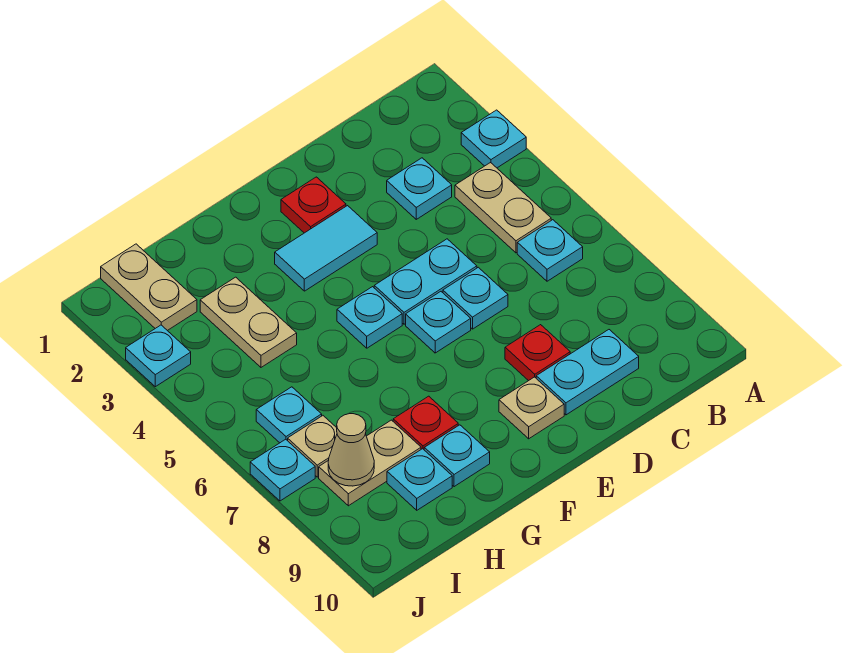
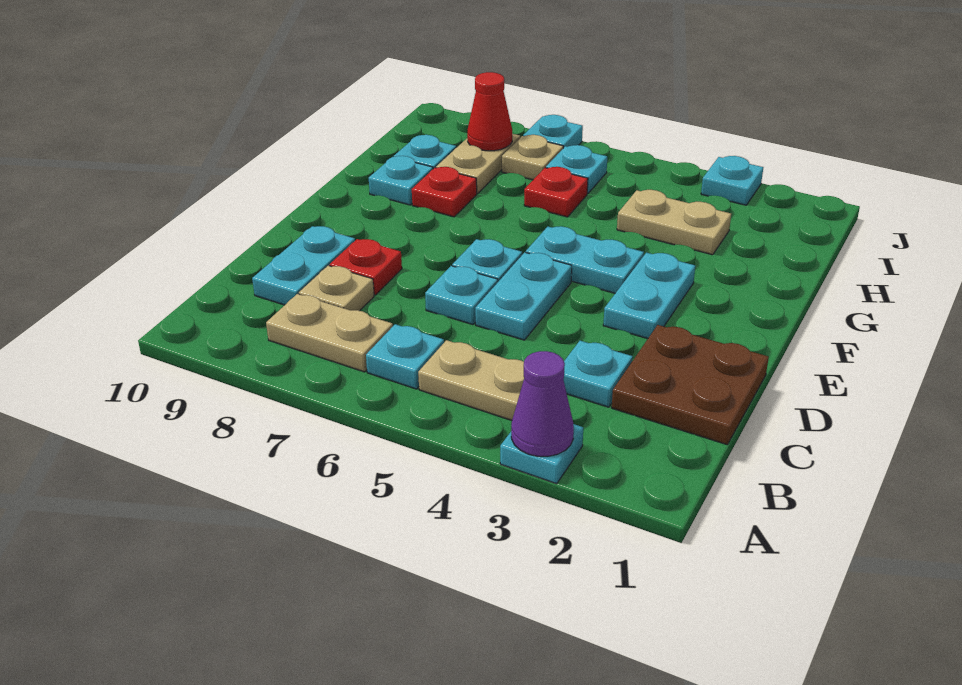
none -> purple 1x1 cone [511,351,574,456]
none -> brown 2x2 plate [612,325,769,445]
red 1x1 plate [281,177,346,233] -> red 1x1 plate moved to [524,167,588,217]
cyan 1x2 tile [275,206,377,291] -> cyan 1x2 plate [603,253,695,339]
tan 1x1 plate [499,377,564,439] -> tan 1x1 plate moved to [299,266,374,311]
cyan 1x1 plate [337,287,402,348] -> cyan 1x2 plate [526,226,644,293]
tan 1x2 plate [101,244,197,331] -> tan 1x2 plate moved to [266,294,393,372]
tan 1x1 cone [328,414,374,486] -> red 1x1 cone [467,72,512,151]

